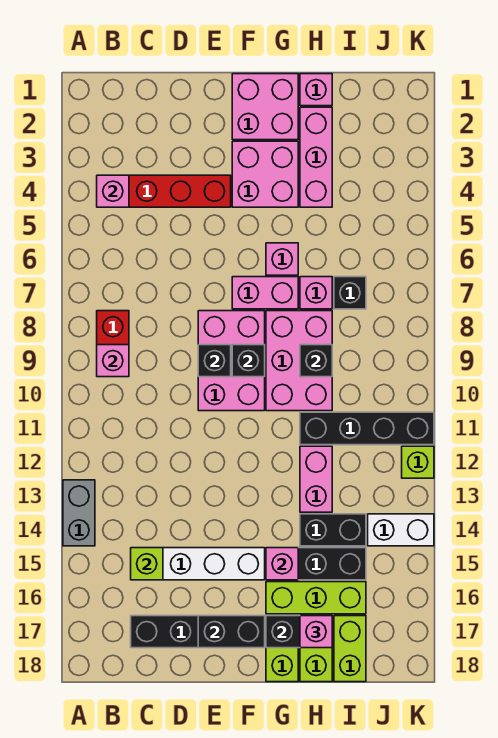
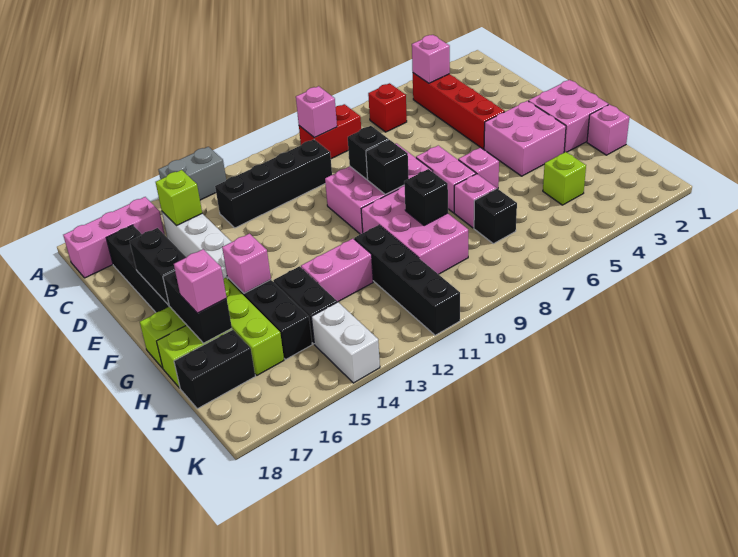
none -> red 1x1 brick [368,83,407,132]
none -> black 1x4 brick [215,139,332,228]
pink 2x3 brick [266,311,332,411] -> pink 2x3 brick turned to [361,186,468,274]
pink 1x3 brick [300,107,332,207] -> pink 1x3 brick moved to [63,197,165,278]
lime 1x2 brick [334,616,366,682] -> black 1x2 brick [174,330,255,409]
lime 1x1 brick [402,446,434,478] -> lime 1x1 brick moved to [543,152,586,205]

